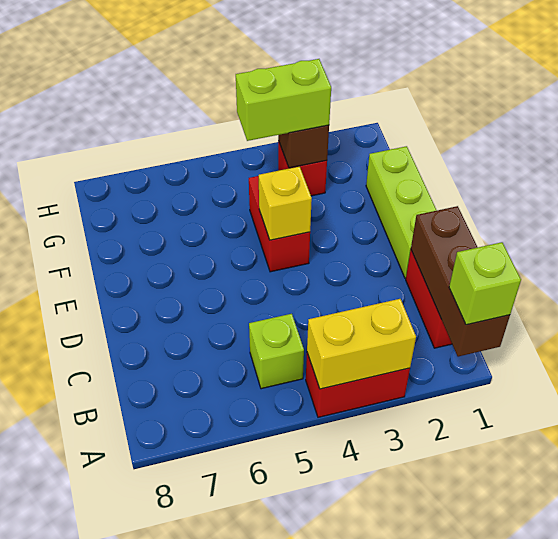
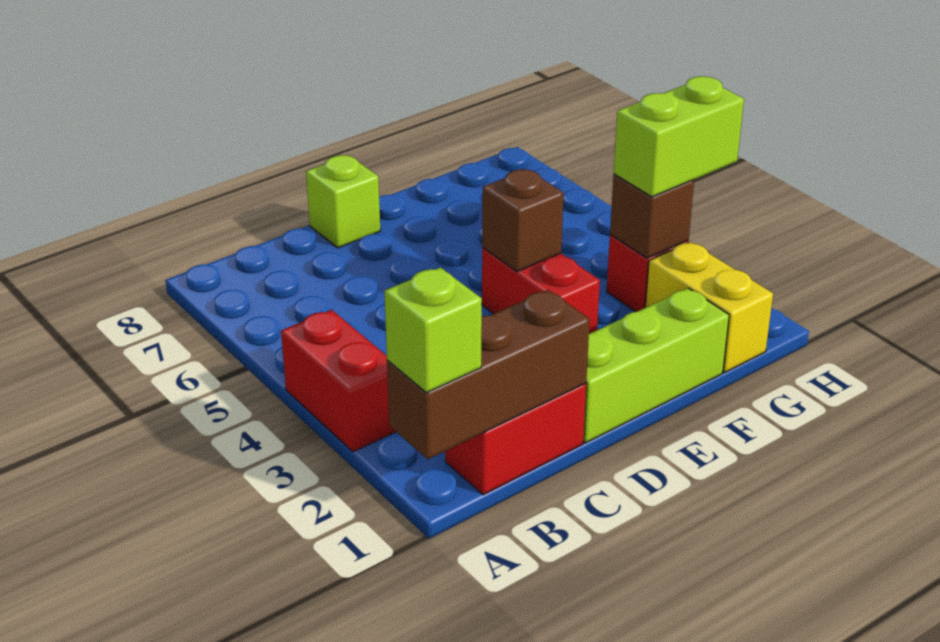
yellow 1x2 brick [307,299,416,389] -> yellow 1x2 brick moved to [646,242,773,372]
lime 1x1 brick [249,314,304,389] -> lime 1x1 brick moved to [306,155,380,248]
red 1x2 brick [249,176,310,272] -> red 1x2 brick turned to [482,248,600,334]
yellow 1x1 brick [259,166,312,240] -> brown 1x1 brick [482,169,564,272]
lime 1x2 brick [236,59,331,141] -> lime 1x2 brick turned to [614,76,744,197]

